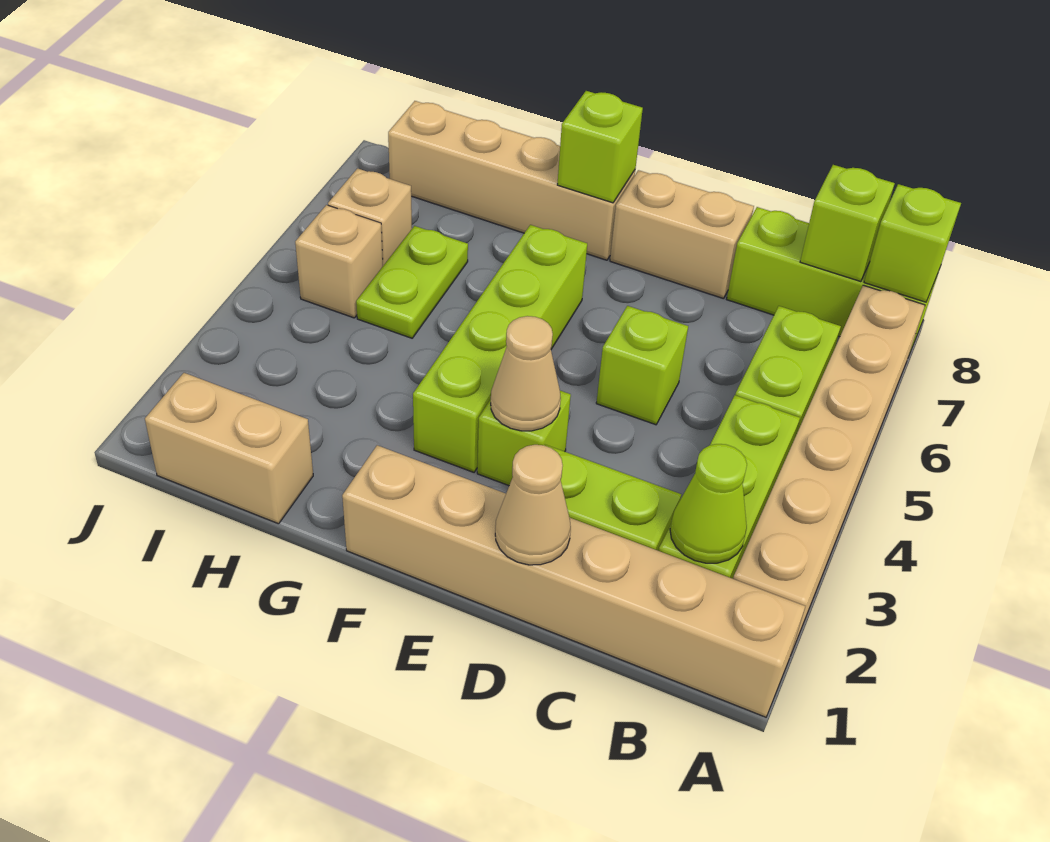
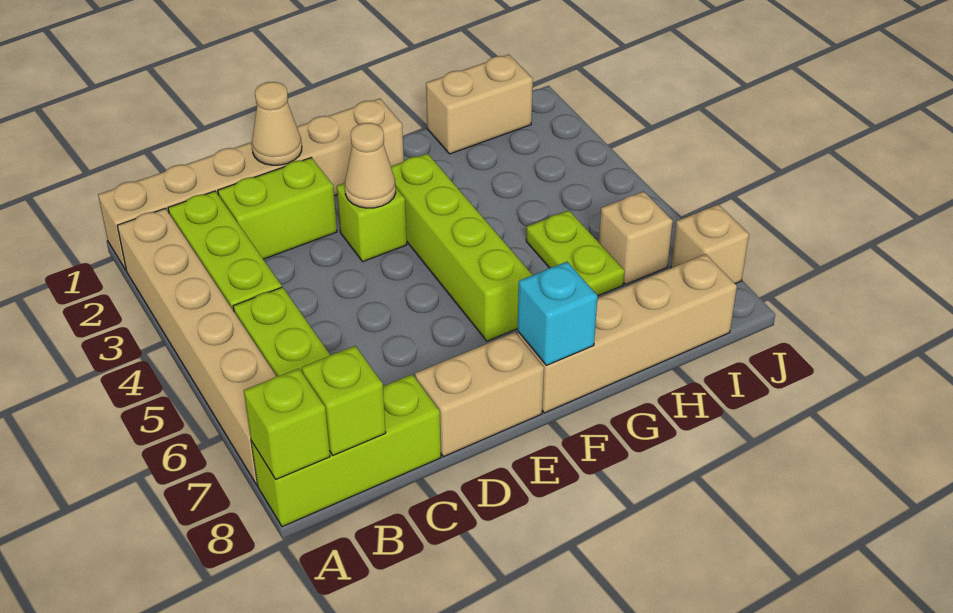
lime 1x1 cone [670,444,747,563] -> none
lime 1x1 brick [596,306,688,425] -> none
lime 1x1 brick [557,91,643,203] -> cyan 1x1 brick [518,262,598,365]
tan 1x1 brick [295,205,383,318] -> tan 1x1 brick moved to [671,204,749,284]

